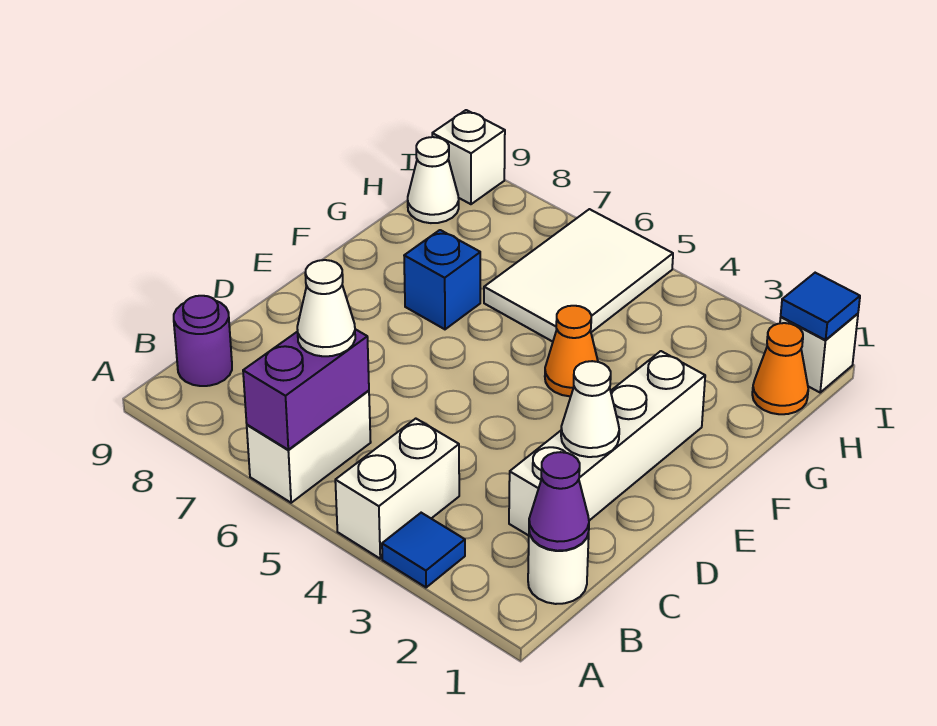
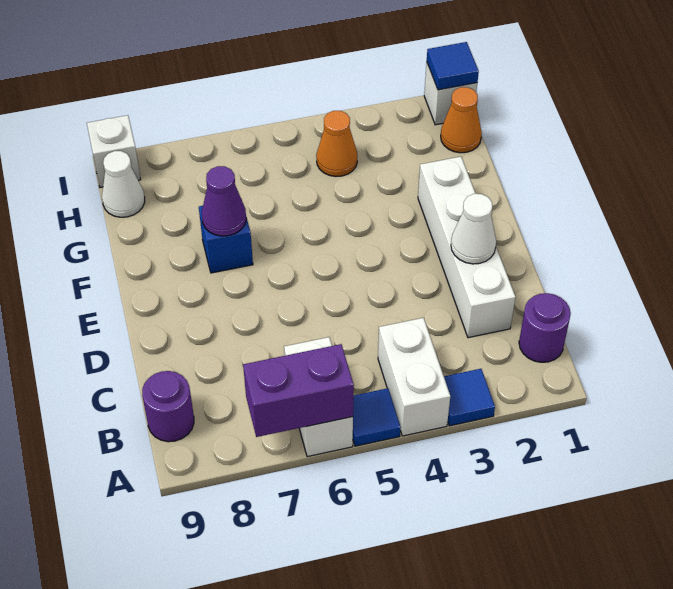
none -> blue 1x1 tile [353,388,401,446]
purple 1x2 brick [243,329,369,450] -> purple 1x2 brick turned to [243,344,354,437]
white 1x1 round brick [528,532,589,604] -> purple 1x1 round brick [519,293,571,362]
purple 1x1 cone [529,452,589,551] -> purple 1x1 cone moved to [202,166,246,236]
white 1x1 cone [297,260,355,356] -> none
orange 1x1 cone [545,306,598,396] -> orange 1x1 cone moved to [316,111,357,177]
white 2x3 tile [484,209,673,342] -> none

